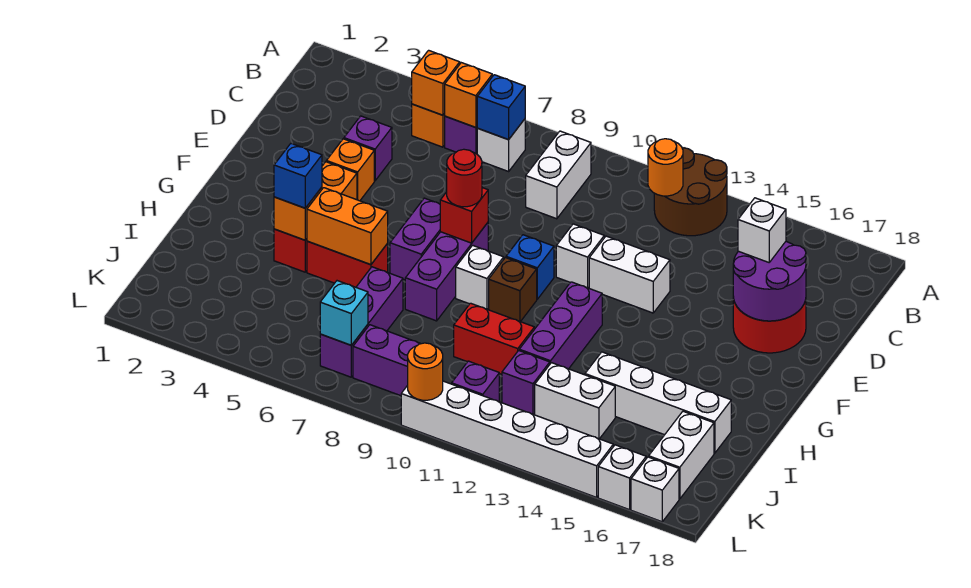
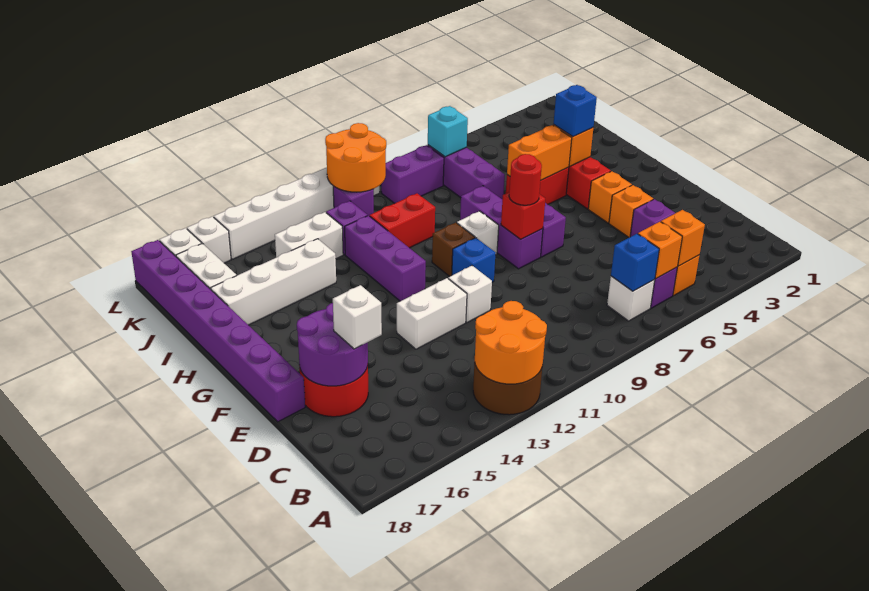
white 1x2 brick [526,131,591,219] -> none
orange 1x1 round brick [648,139,683,196] -> orange 2x2 round brick [475,301,547,384]
none -> purple 1x8 brick [131,240,305,422]
orange 1x1 round brick [408,343,443,400] -> orange 2x2 round brick [325,123,386,192]

